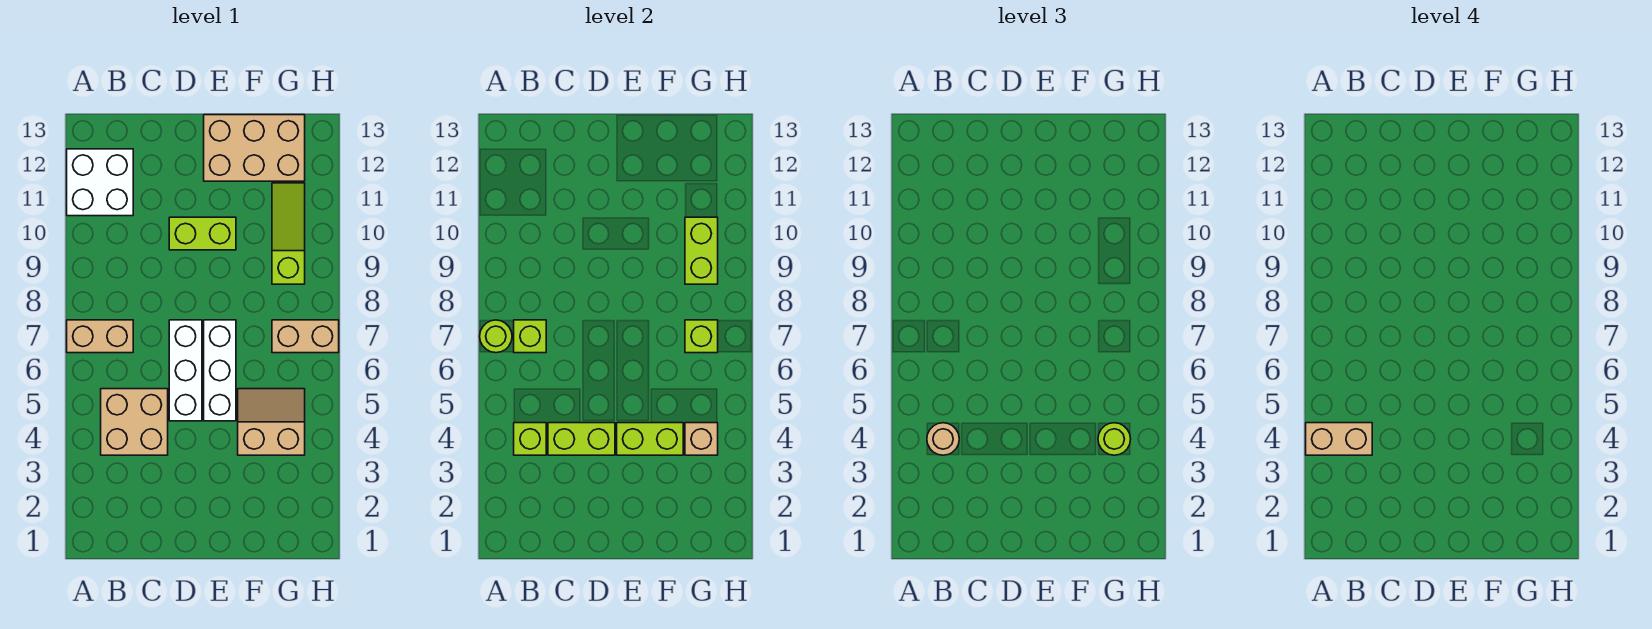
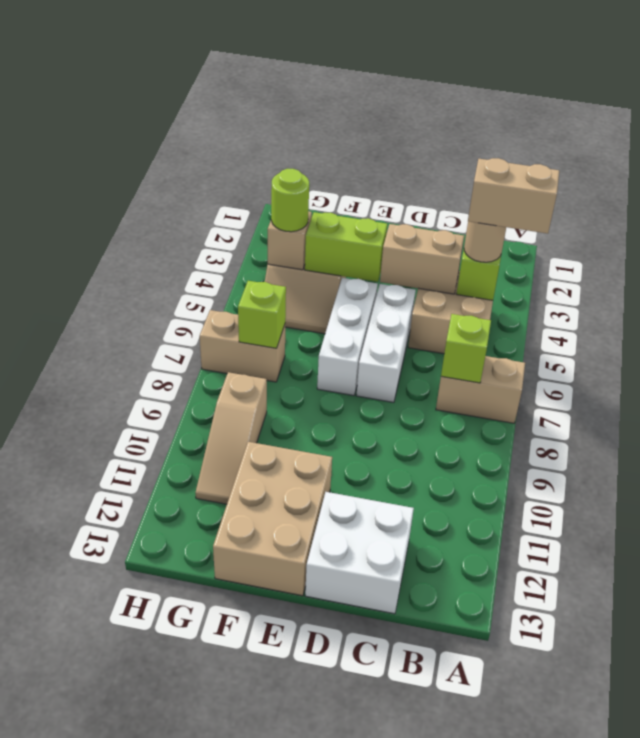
lime 1x1 round brick [480,320,512,353] -> none
white 2x2 brick [67,149,133,216] -> white 2x2 brick moved to [305,492,414,614]
lime 1x2 brick [548,423,615,455] -> tan 1x2 brick [380,224,464,294]
lime 1x2 brick [169,217,236,250] -> none
tan 2x3 brick [204,115,305,181] -> tan 2x3 brick turned to [213,442,332,596]
lime 1x3 slope [272,183,305,284] -> tan 1x3 slope [196,372,267,504]
lime 1x2 brick [685,217,718,284] -> none

